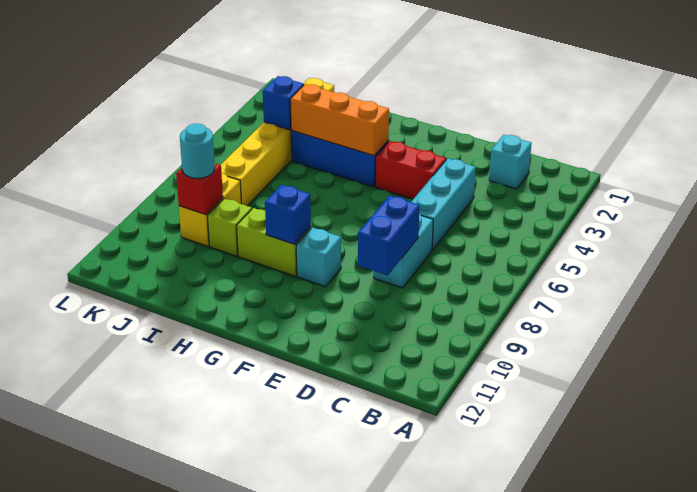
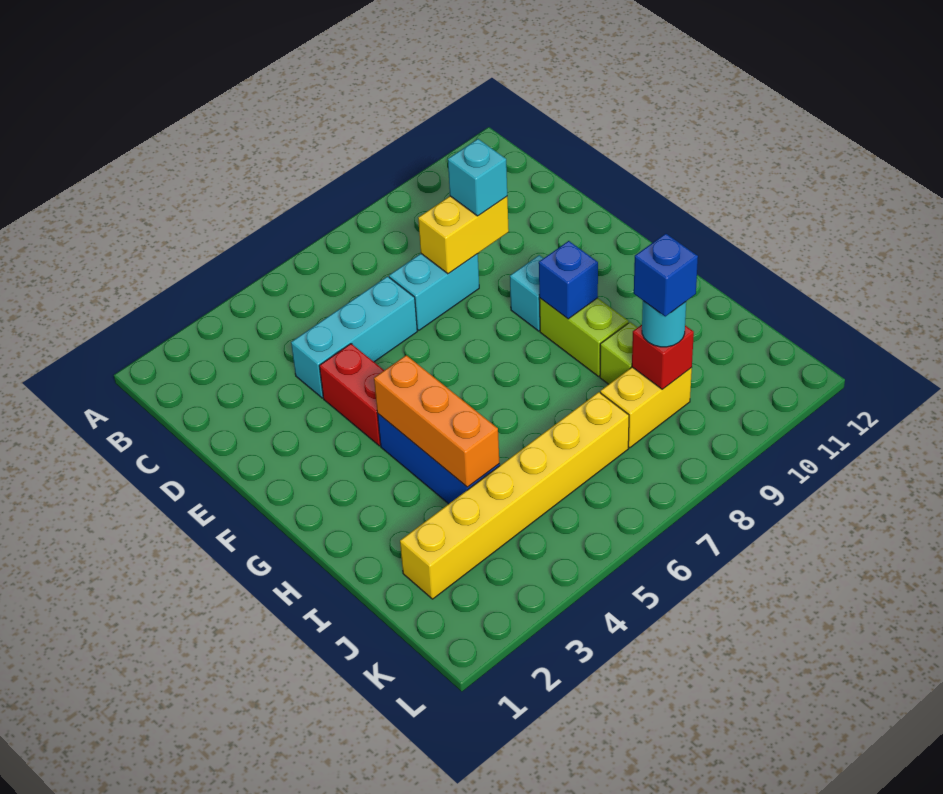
cyan 1x1 brick [489,135,532,189] -> cyan 1x1 brick moved to [448,139,507,216]
blue 1x2 brick [358,196,419,275] -> yellow 1x2 brick [418,196,509,274]
blue 1x1 brick [263,76,304,130] -> blue 1x1 brick moved to [634,234,698,316]

